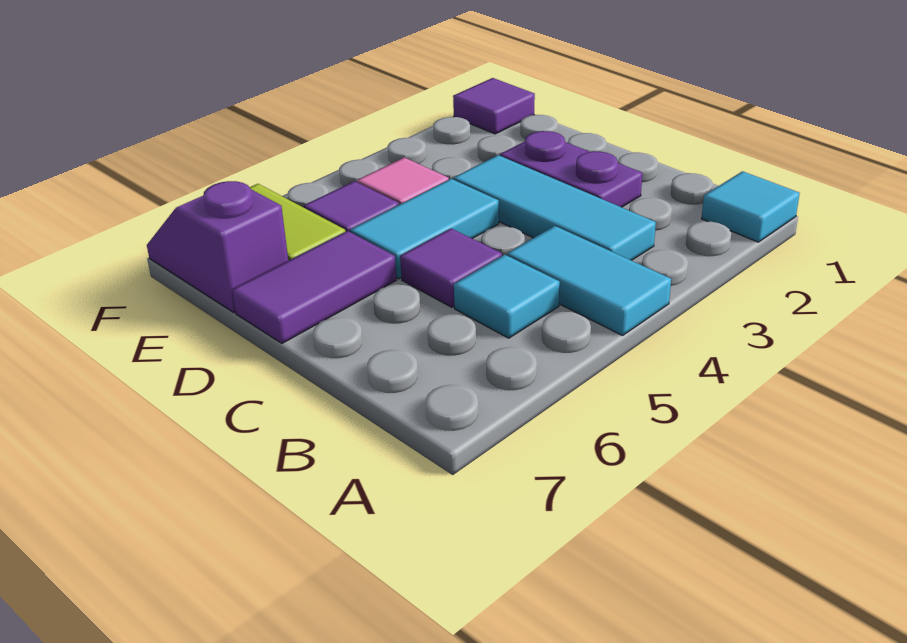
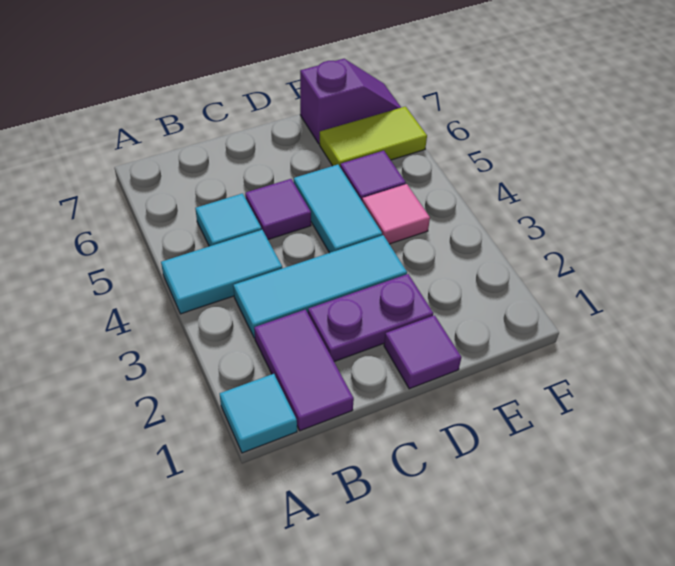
purple 1x2 tile [232,231,396,343] -> purple 1x2 tile moved to [254,310,354,431]
purple 1x1 tile [453,78,535,134] -> purple 1x1 tile moved to [384,315,461,389]

